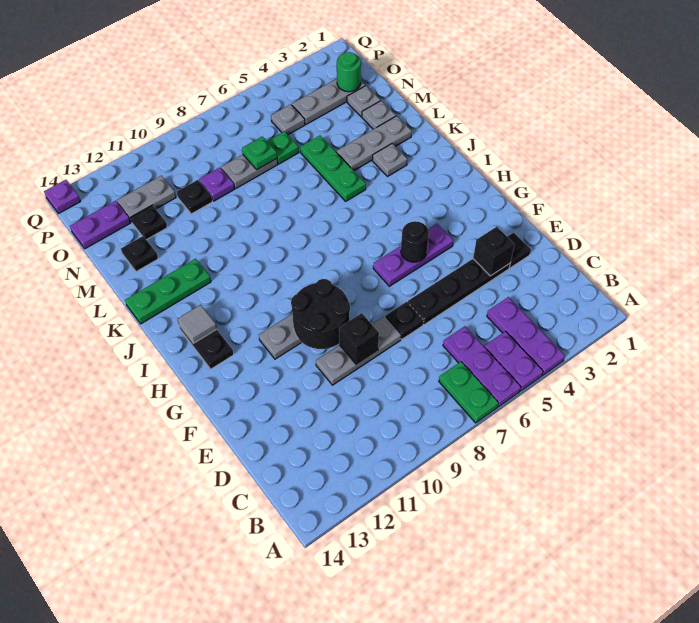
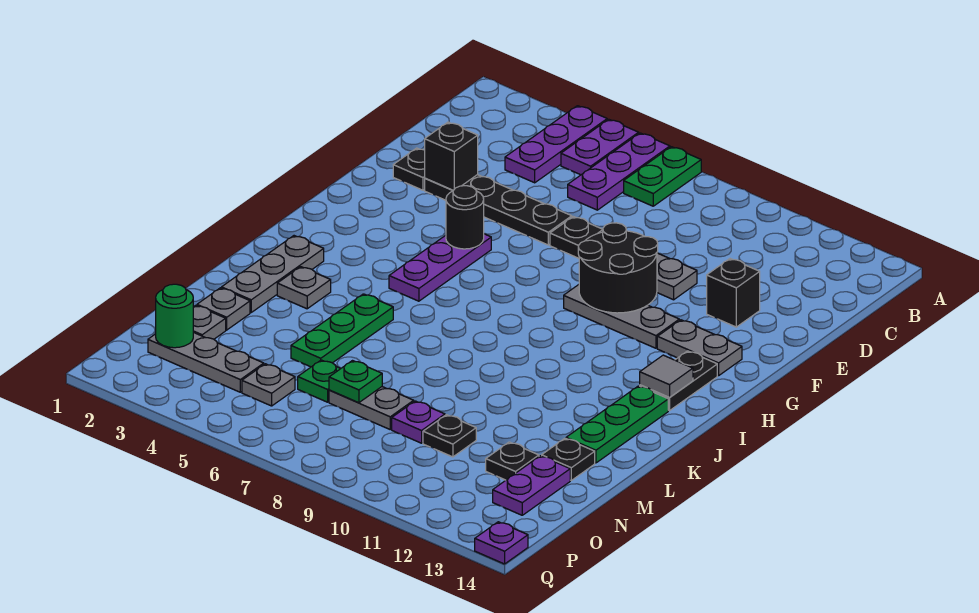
black 1x1 brick [339,313,379,364] -> black 1x1 brick moved to [707,259,760,327]
purple 1x3 plate [373,224,453,286] -> purple 1x3 plate turned to [389,234,491,301]
green 1x3 plate [125,259,211,324] -> green 1x3 plate turned to [566,386,668,463]
grey 1x3 plate [336,116,412,171] -> grey 1x3 plate turned to [222,236,324,312]
grey 1x2 plate [117,176,176,222] -> grey 1x2 plate moved to [657,320,742,376]
purple 1x2 plate [70,201,130,249] -> purple 1x2 plate turned to [493,456,570,515]

